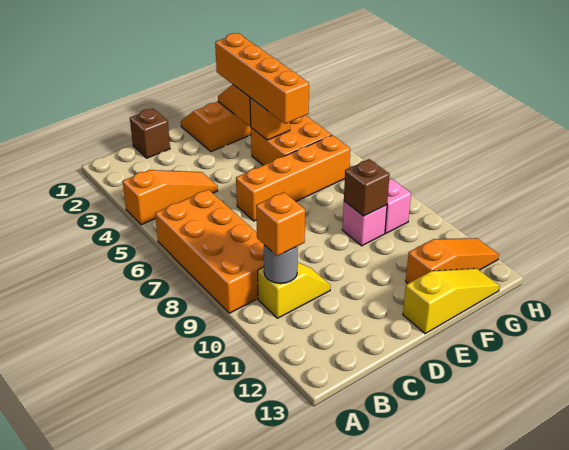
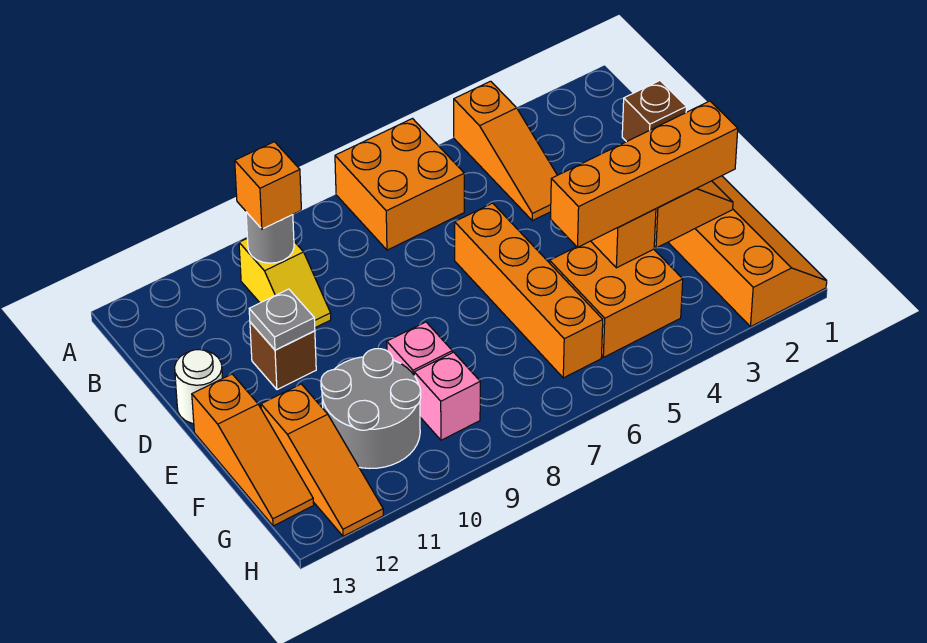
orange 2x4 brick [155,189,264,313] -> orange 2x2 brick [335,119,464,250]
none -> grey 1x1 plate [249,289,315,350]
none -> white 1x1 round brick [175,350,223,424]
yellow 1x3 slope [403,268,500,334] -> orange 1x3 slope [192,374,314,526]
brown 1x1 brick [344,159,390,216] -> brown 1x1 brick moved to [250,322,316,390]
none -> grey 2x2 round brick [321,349,421,469]

